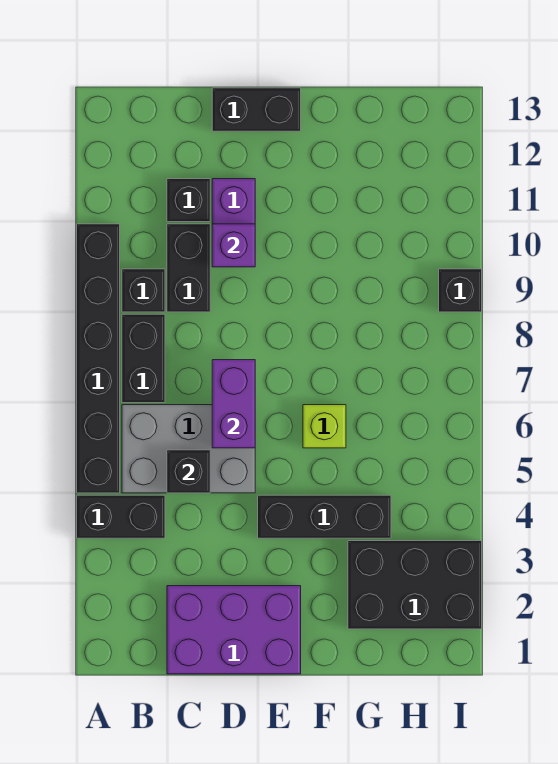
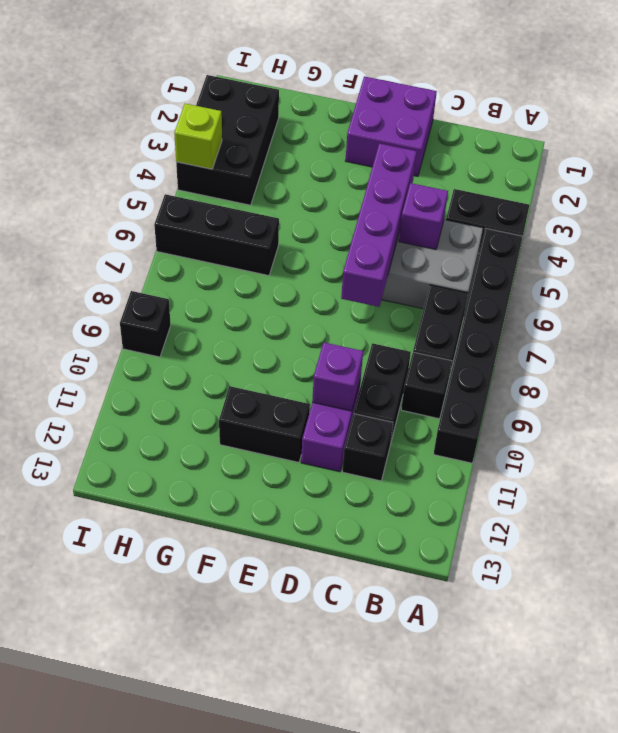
purple 2x3 brick [167,586,301,674] -> purple 2x2 brick [345,76,437,176]
black 1x1 brick [167,450,210,493] -> purple 1x1 brick [399,183,448,250]
purple 1x2 brick [212,360,255,448] -> purple 1x4 brick [341,144,417,307]
black 1x2 brick [212,88,301,131] -> black 1x2 brick moved to [219,386,310,462]
black 1x3 brick [258,495,391,538] -> black 1x3 brick moved to [154,194,279,276]
lime 1x1 brick [303,405,346,448] -> lime 1x1 brick moved to [174,104,222,169]
black 2x3 brick [348,541,482,629] -> black 2x3 brick turned to [176,75,279,205]

